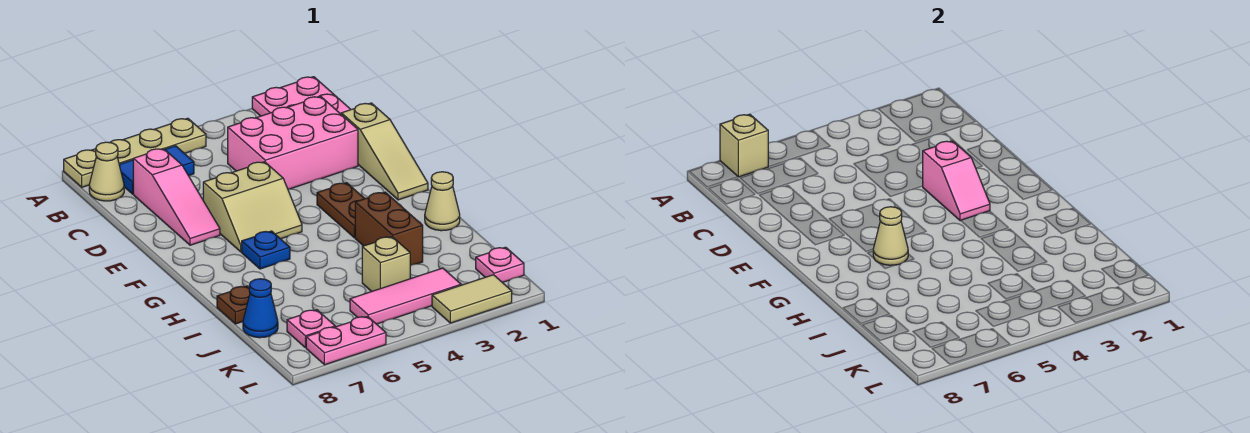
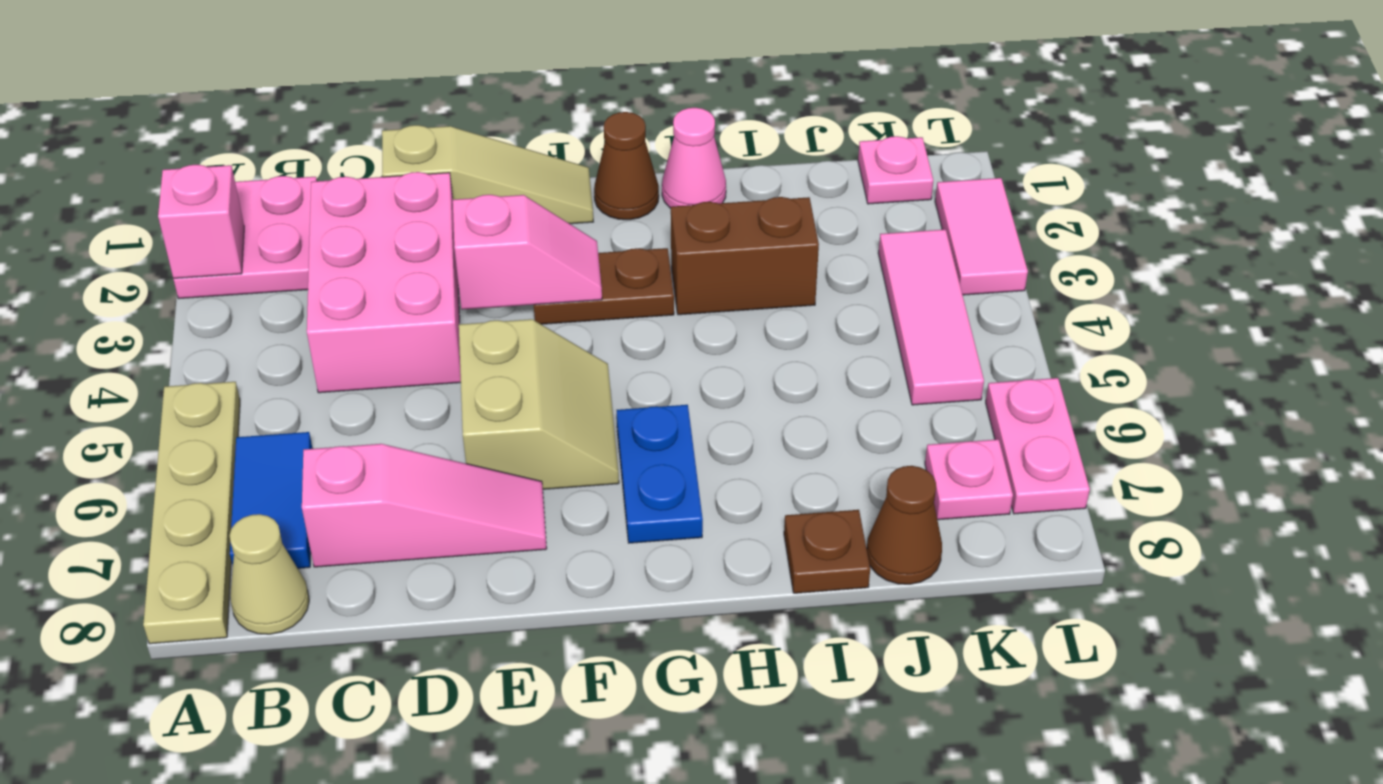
none -> pink 1x1 brick [158,165,244,278]
tan 1x1 brick [720,114,769,177] -> none
none -> brown 1x1 cone [594,112,659,220]
blue 1x1 plate [242,231,290,269] -> blue 1x2 plate [617,405,703,543]
tan 1x1 cone [873,207,908,265] -> none
tan 1x1 cone [425,172,460,231] -> pink 1x1 cone [662,108,726,208]
tan 1x1 brick [362,237,410,292] -> none
blue 1x1 cone [243,279,278,338] -> brown 1x1 cone [867,466,942,584]
tan 1x2 tile [432,275,512,323] -> pink 1x2 tile [935,178,1028,295]

